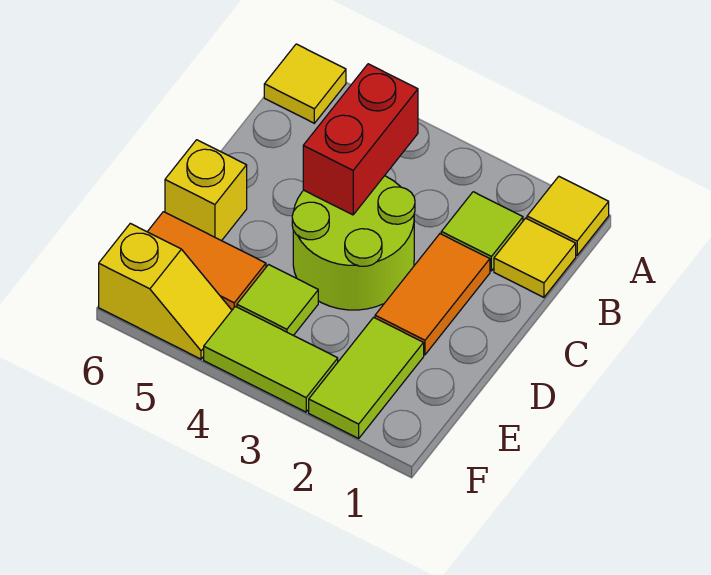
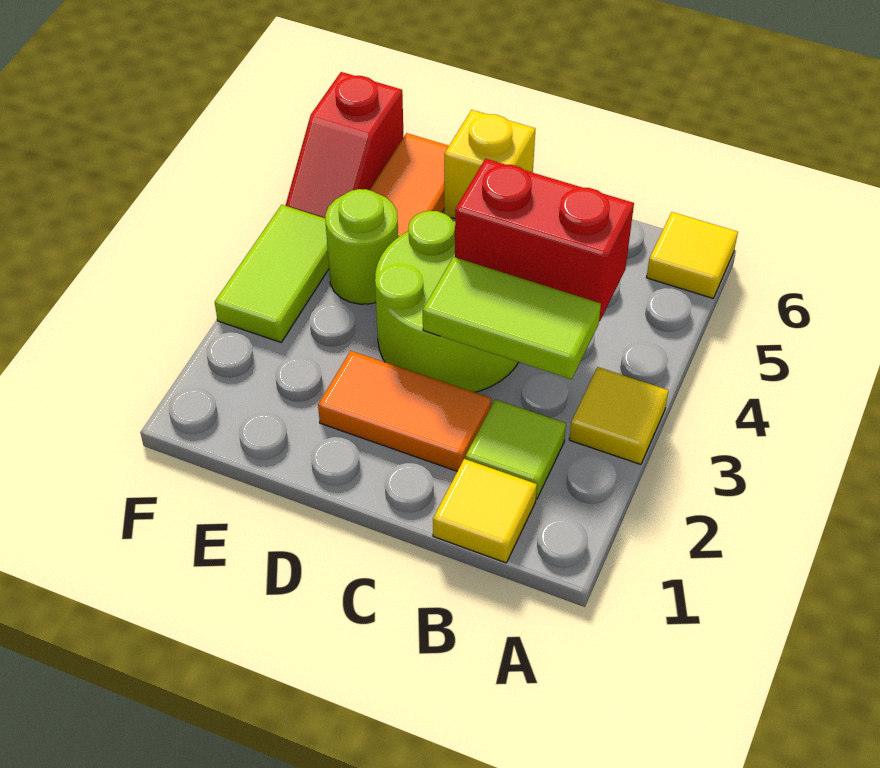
yellow 1x1 tile [527,177,609,255] -> yellow 1x1 tile moved to [569,367,669,464]
lime 1x2 tile [309,317,424,438] -> lime 1x2 tile moved to [423,257,601,379]
lime 1x1 tile [237,265,318,335] -> lime 1x1 round brick [325,189,398,304]
yellow 1x2 slope [99,223,232,359] -> red 1x2 slope [285,72,404,218]

